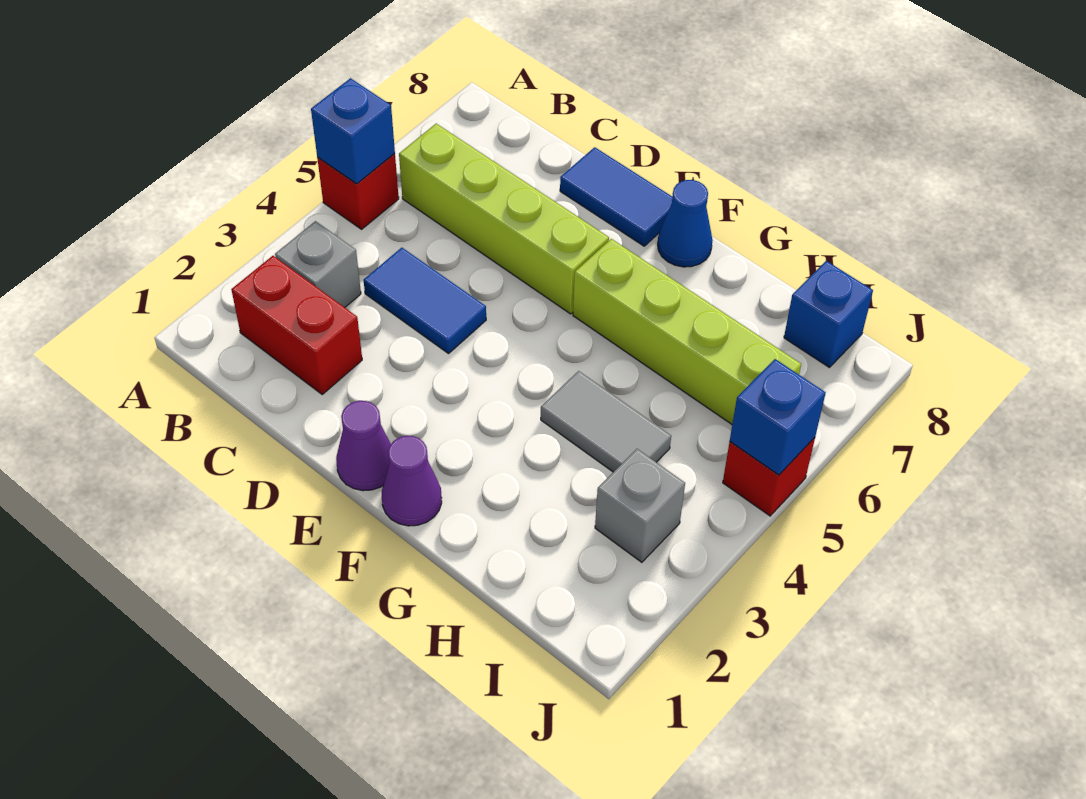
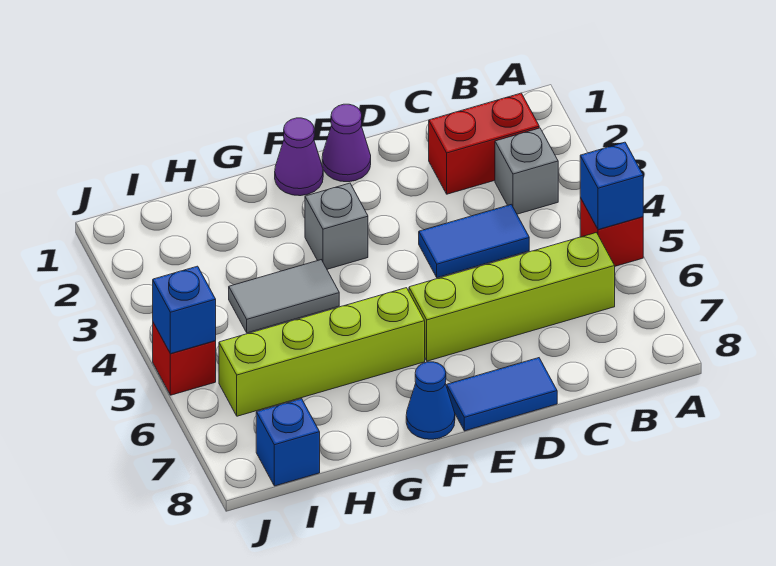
grey 1x1 brick [595,449,685,562] -> grey 1x1 brick moved to [305,183,368,269]

